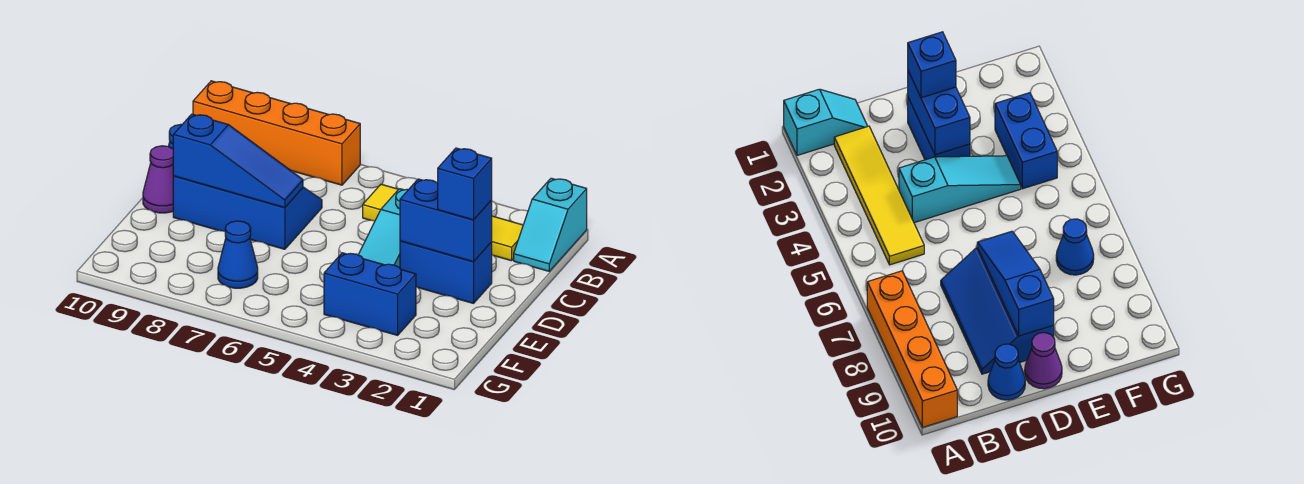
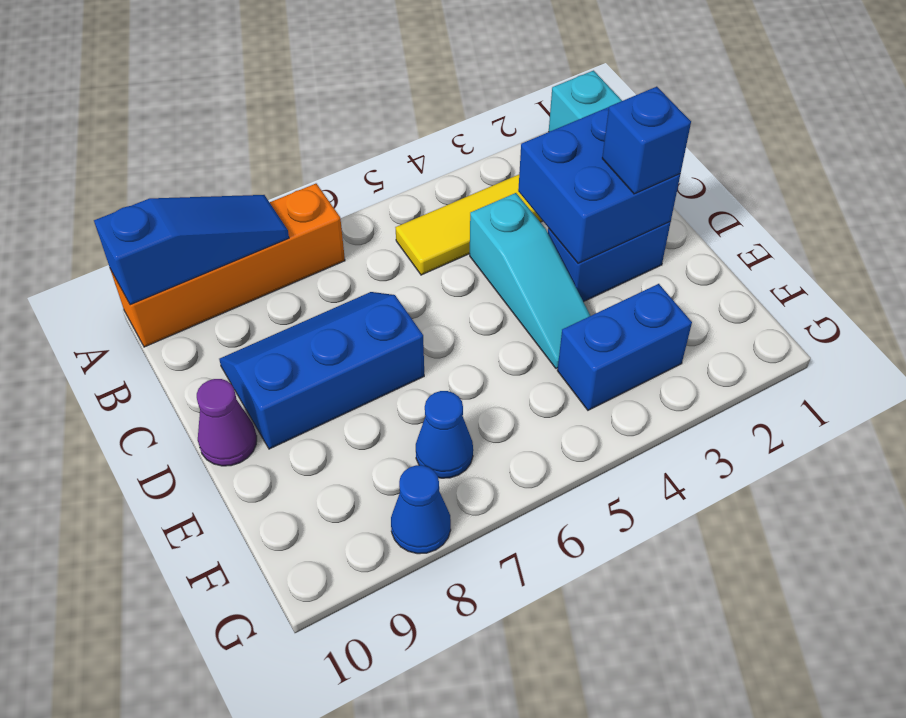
blue 1x1 cone [988,344,1025,400] -> blue 1x1 cone moved to [391,465,451,554]
blue 1x2 brick [400,179,492,262] -> blue 2x2 brick [518,107,680,263]
blue 1x3 slope [173,114,303,208] -> blue 1x3 slope moved to [94,195,289,305]

